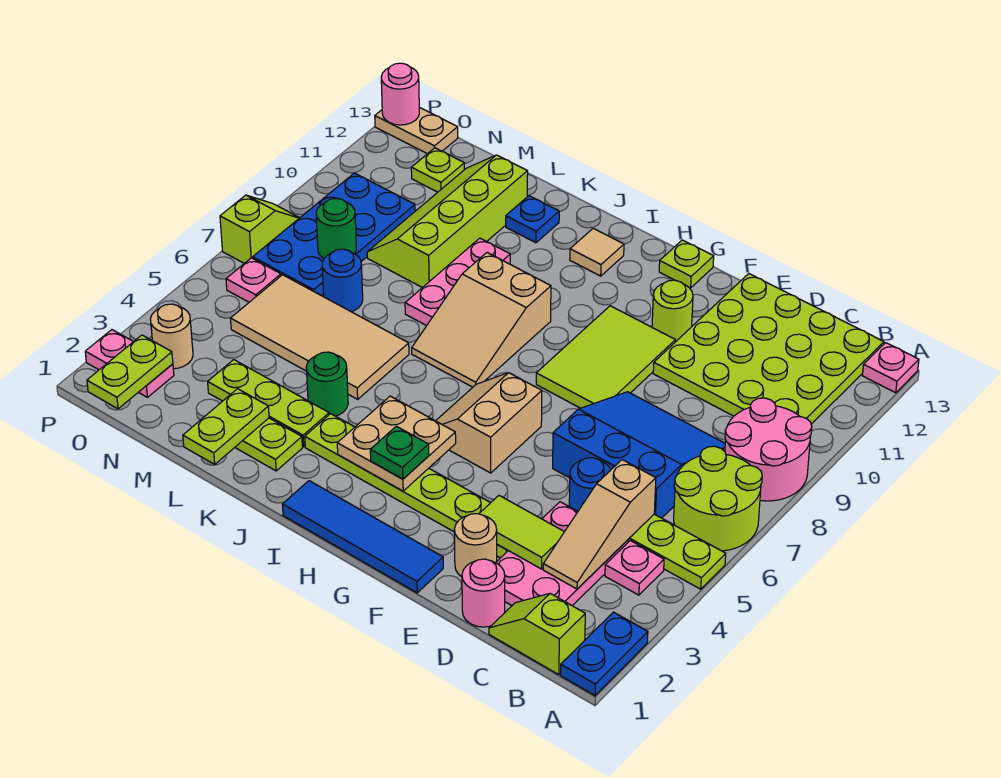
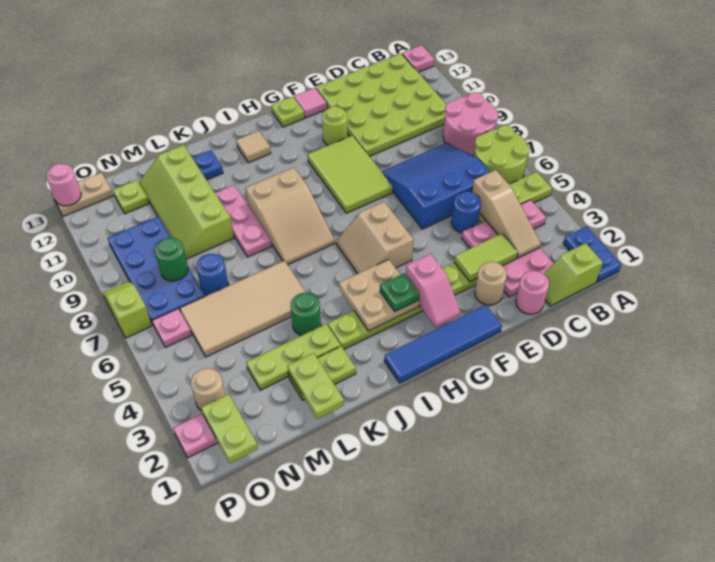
none -> pink 1x1 tile [294,88,327,118]
none -> pink 1x2 slope [406,254,461,328]

